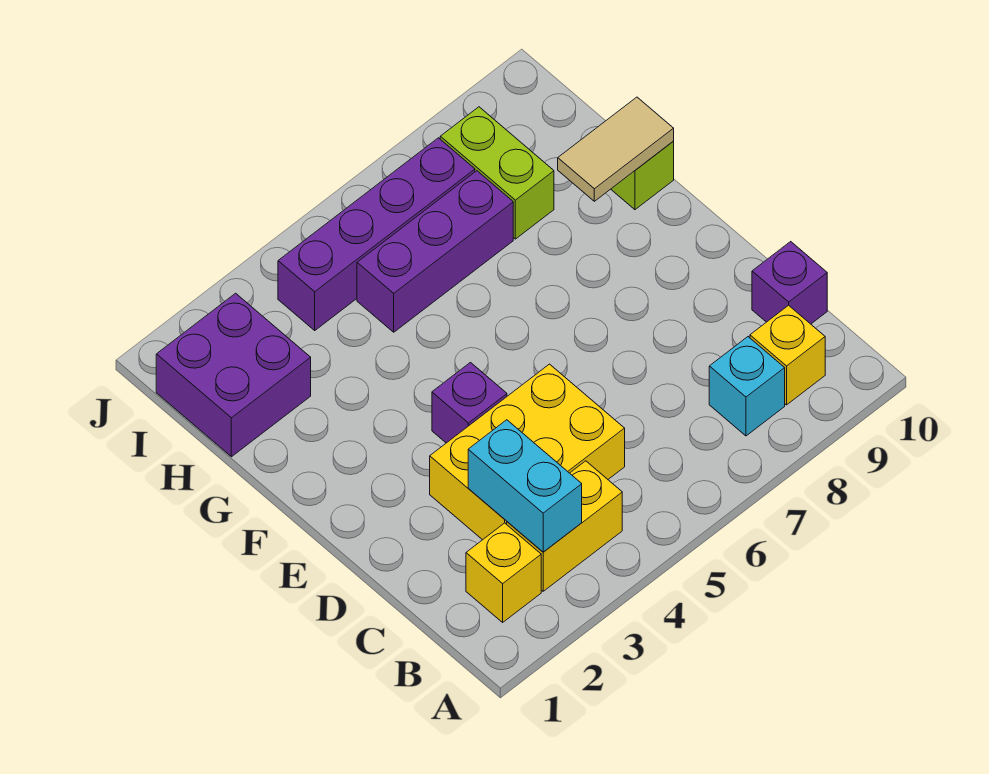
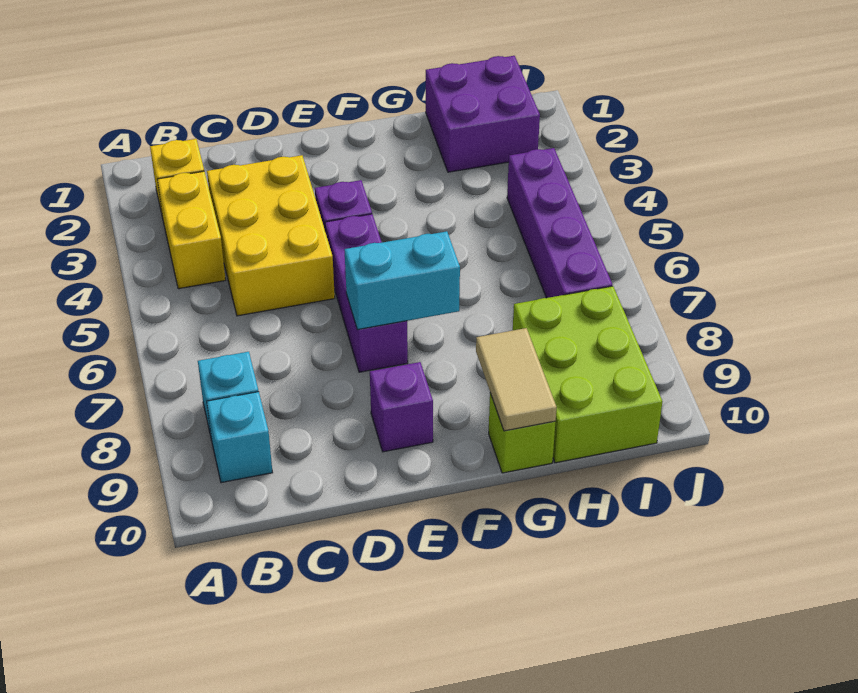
cyan 1x2 brick [468,420,582,552] -> cyan 1x2 brick moved to [344,231,460,330]
yellow 1x1 brick [750,305,825,405] -> cyan 1x1 brick [207,392,273,483]
purple 1x1 brick [752,242,827,324] -> purple 1x1 brick moved to [370,362,433,452]
purple 1x3 brick [357,171,513,332] -> purple 1x3 brick moved to [325,214,408,372]
lime 1x2 brick [440,107,554,239] -> lime 2x3 brick [513,286,662,463]

